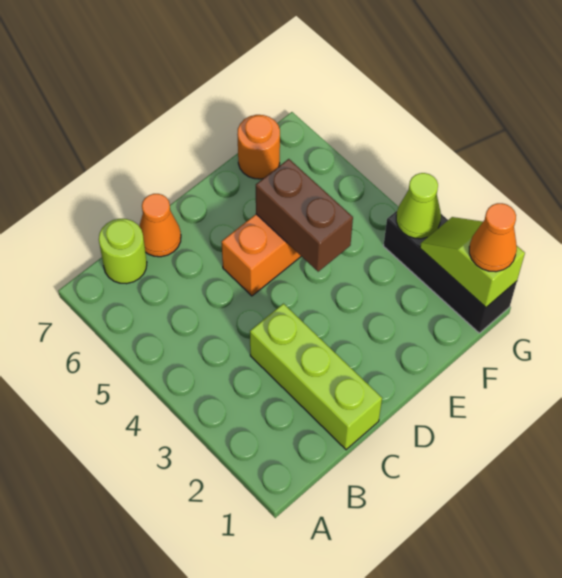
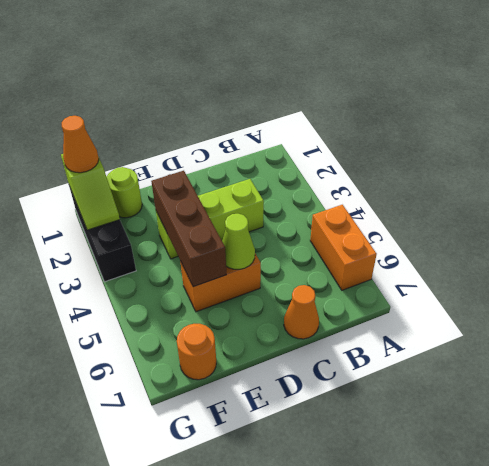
none -> orange 1x2 brick [310,205,377,290]
lime 1x1 round brick [99,219,147,284] -> lime 1x1 round brick moved to [106,167,142,218]
lime 1x3 brick [250,304,382,450] -> lime 1x3 brick turned to [156,179,264,259]
brown 1x2 brick [256,159,353,272] -> brown 1x3 brick [151,171,226,287]
lime 1x1 cone [396,173,441,239] -> lime 1x1 cone moved to [222,214,255,269]

